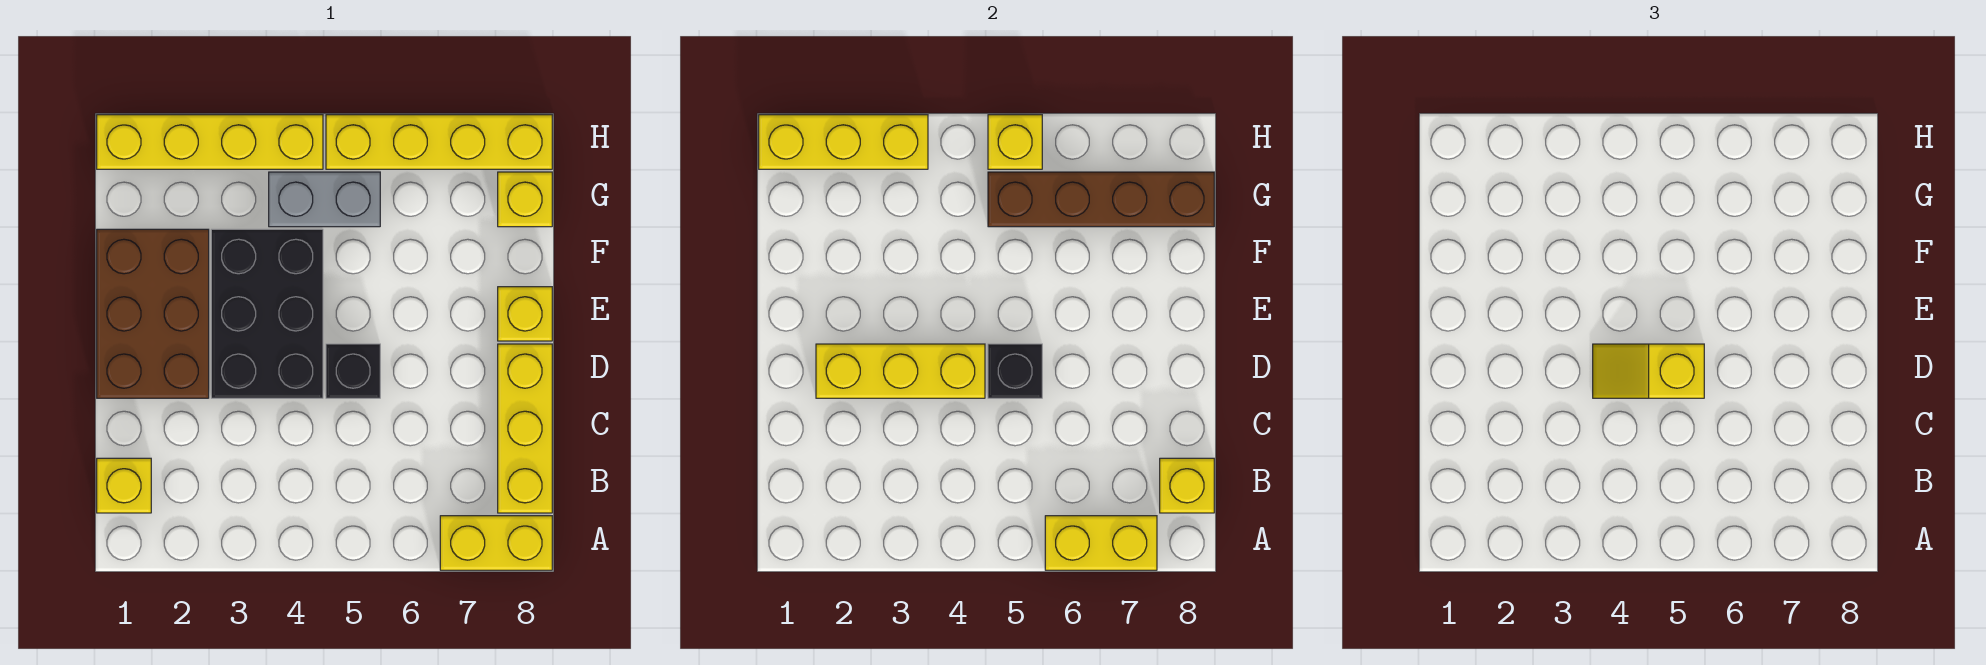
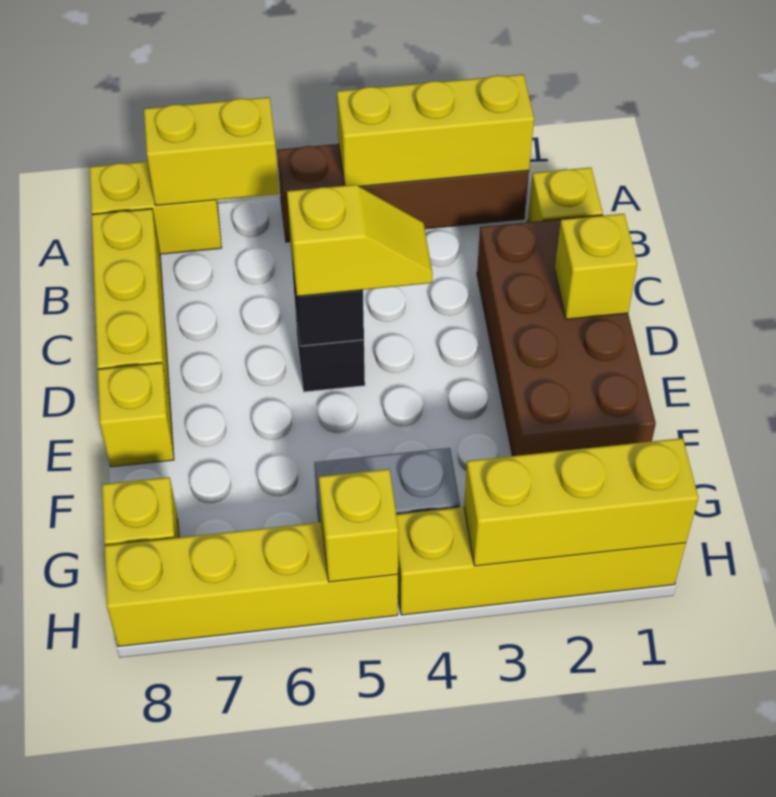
yellow 1x1 brick [1160,458,1214,513] -> yellow 1x1 brick moved to [555,214,637,319]
brown 2x3 brick [97,229,209,398] -> brown 2x4 brick [477,215,656,456]
yellow 1x3 brick [816,344,985,398] -> yellow 1x3 brick moved to [337,74,534,186]
black 2x3 brick [211,229,323,398] -> none
brown 1x4 brick [988,172,1214,227] -> brown 1x4 brick moved to [277,144,529,242]

